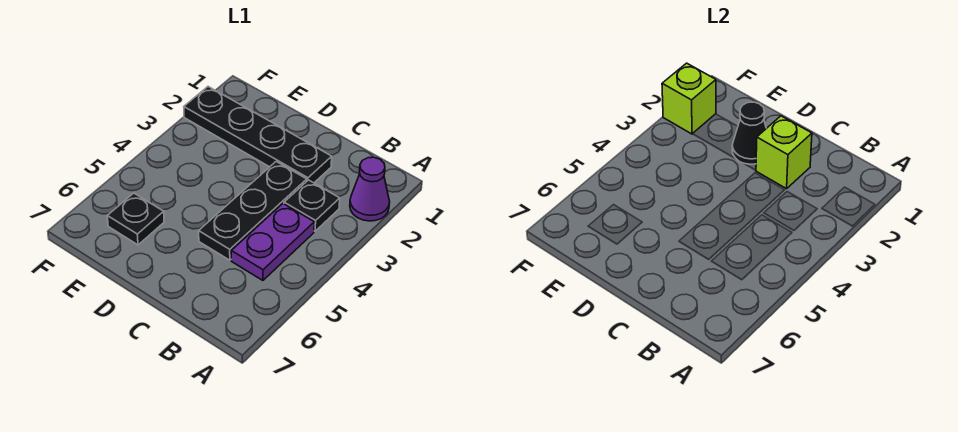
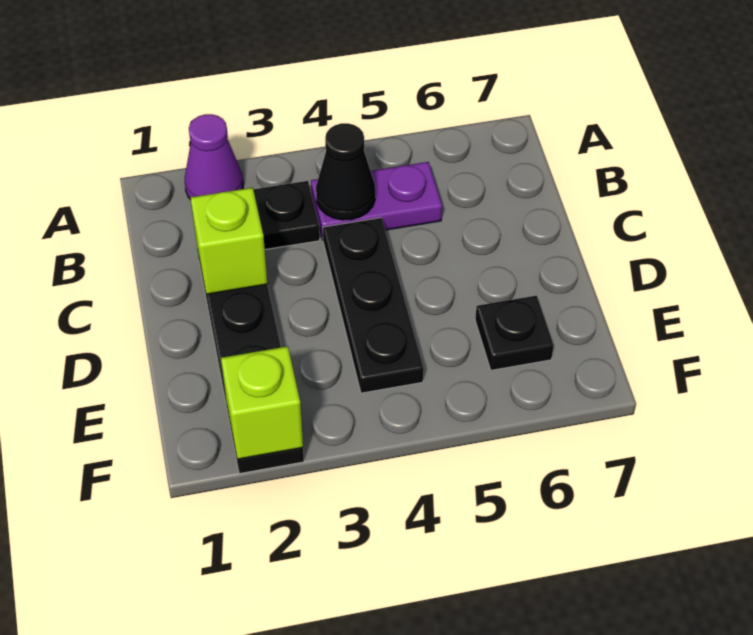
black 1x3 plate [199,162,307,260] -> black 1x3 plate turned to [323,218,424,393]
black 1x1 cone [732,102,766,164] -> black 1x1 cone moved to [316,123,375,220]

